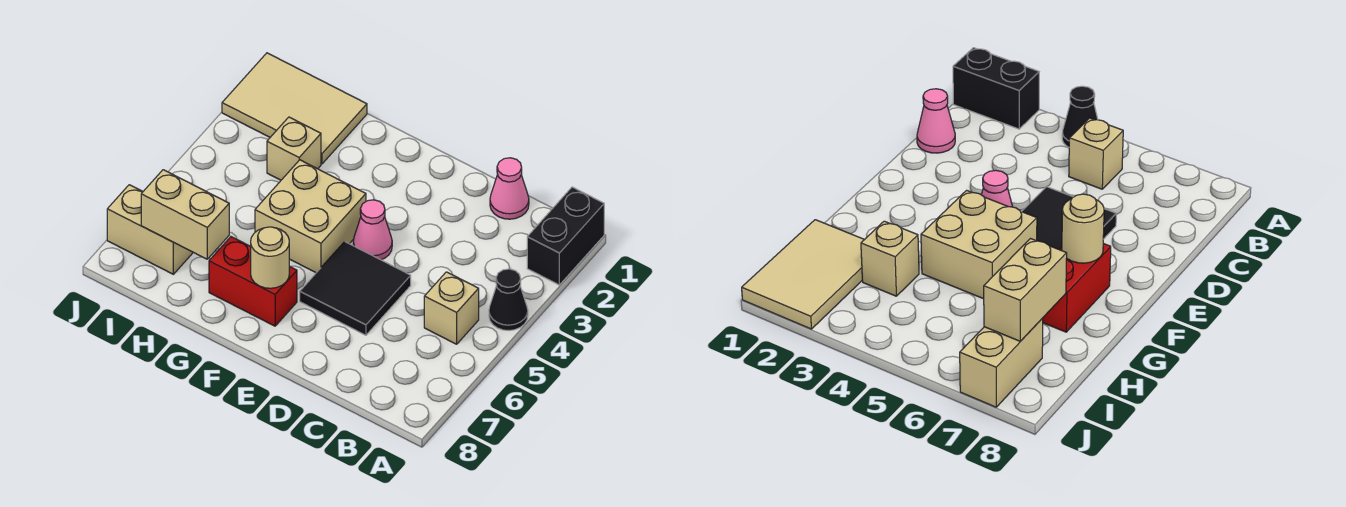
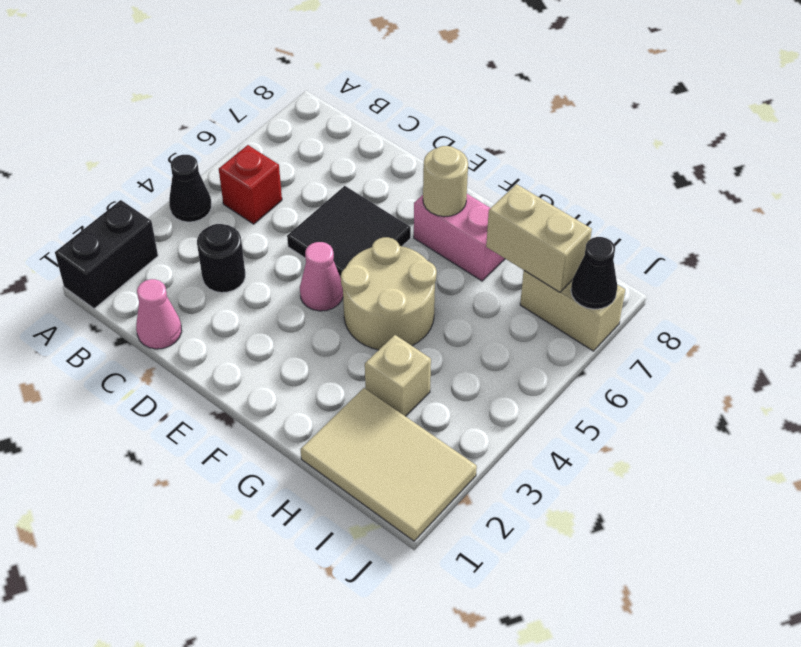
tan 1x1 brick [424,272,479,344] -> red 1x1 brick [219,145,282,224]
none -> black 1x1 round brick [197,224,245,293]
tan 2x2 brick [255,160,366,273] -> tan 2x2 round brick [341,237,437,350]
red 1x2 brick [209,237,297,326] -> pink 1x2 brick [414,194,505,281]
none -> black 1x1 cone [571,237,617,309]

